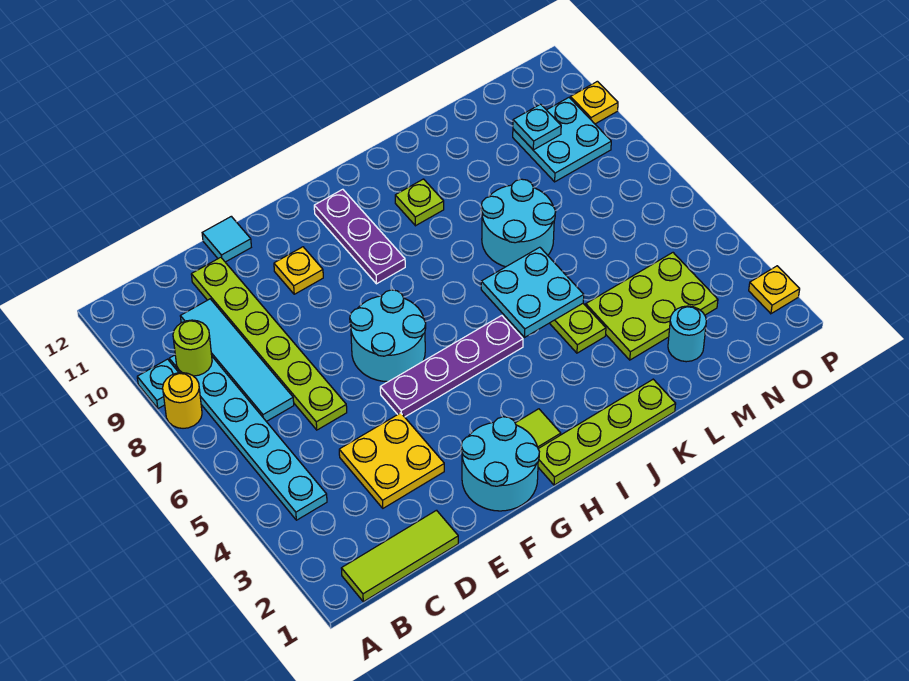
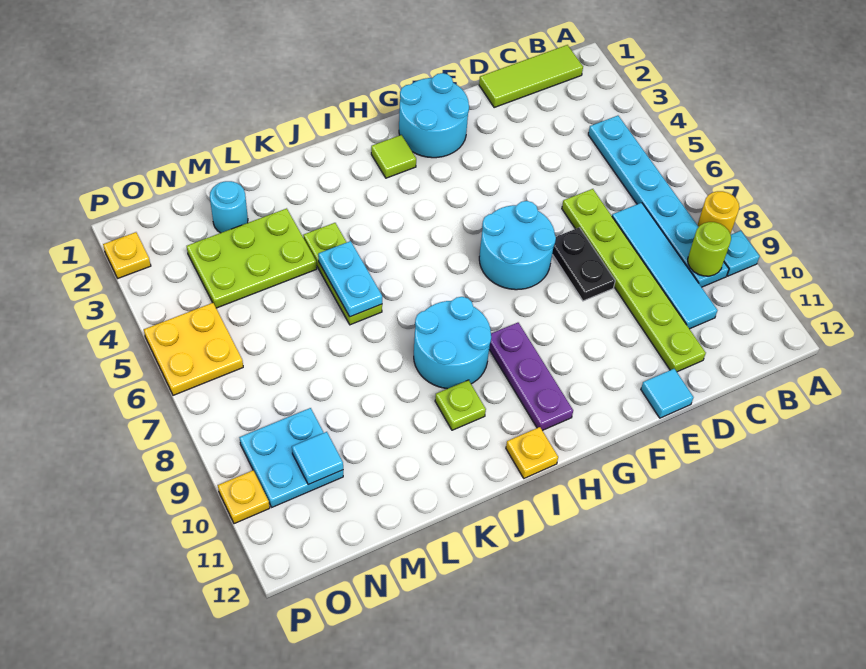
yellow 2x2 plate [339,413,444,508] -> yellow 2x2 plate moved to [144,303,243,395]
none -> black 1x2 plate [552,227,615,301]
purple 1x4 plate [380,316,523,417] -> none
yellow 1x1 plate [274,247,323,294] -> yellow 1x1 plate moved to [506,427,558,478]
lime 1x4 plate [538,379,676,485] -> none
cyan 2x2 plate [481,247,584,337] -> cyan 1x2 plate [318,241,382,317]
cyan 2x2 round brick [481,179,556,267] -> cyan 2x2 round brick moved to [414,297,491,389]
cyan 1x1 plate [513,104,561,150] -> cyan 1x1 tile [292,432,343,485]

